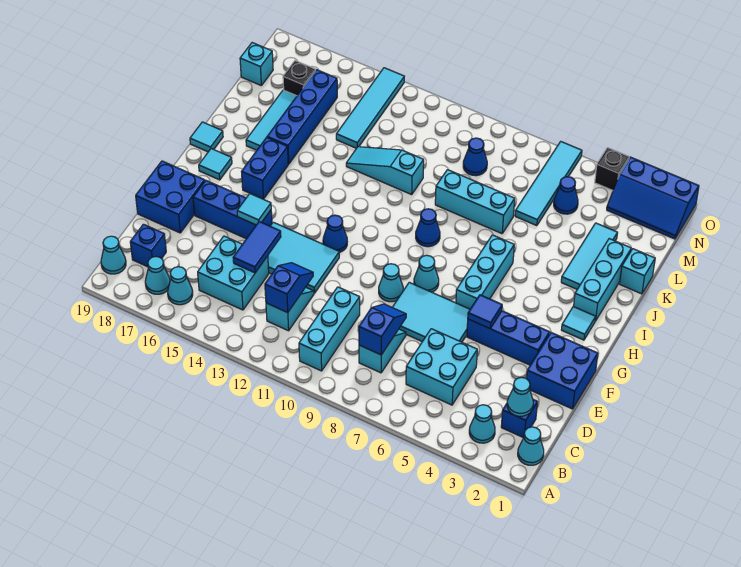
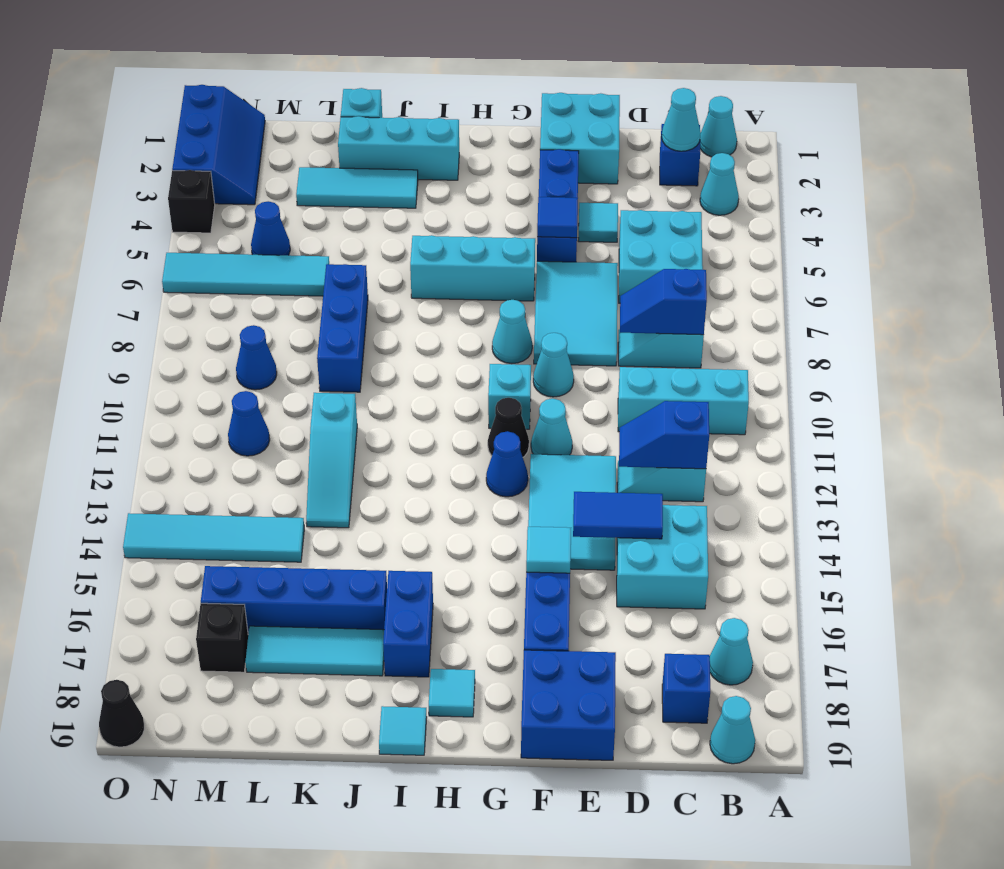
cyan 1x1 cone [168,267,193,305] -> cyan 1x1 cone moved to [531,399,572,455]
blue 2x2 brick [527,333,598,409] -> cyan 2x2 brick [540,93,620,184]
none -> black 1x1 cone [488,398,529,457]
cyan 1x1 tile [561,306,596,340] -> cyan 1x1 tile moved to [578,203,618,242]
blue 1x2 brick [242,137,288,199] -> blue 1x2 brick turned to [383,571,433,677]
blue 1x1 cone [416,209,440,247] -> blue 1x1 cone moved to [228,391,270,456]
cyan 1x3 brick [435,170,515,234] -> blue 1x3 brick [317,264,368,392]
cyan 1x1 brick [240,43,273,85] -> cyan 1x1 brick moved to [488,364,531,429]
none -> black 1x1 cone [99,680,144,747]

